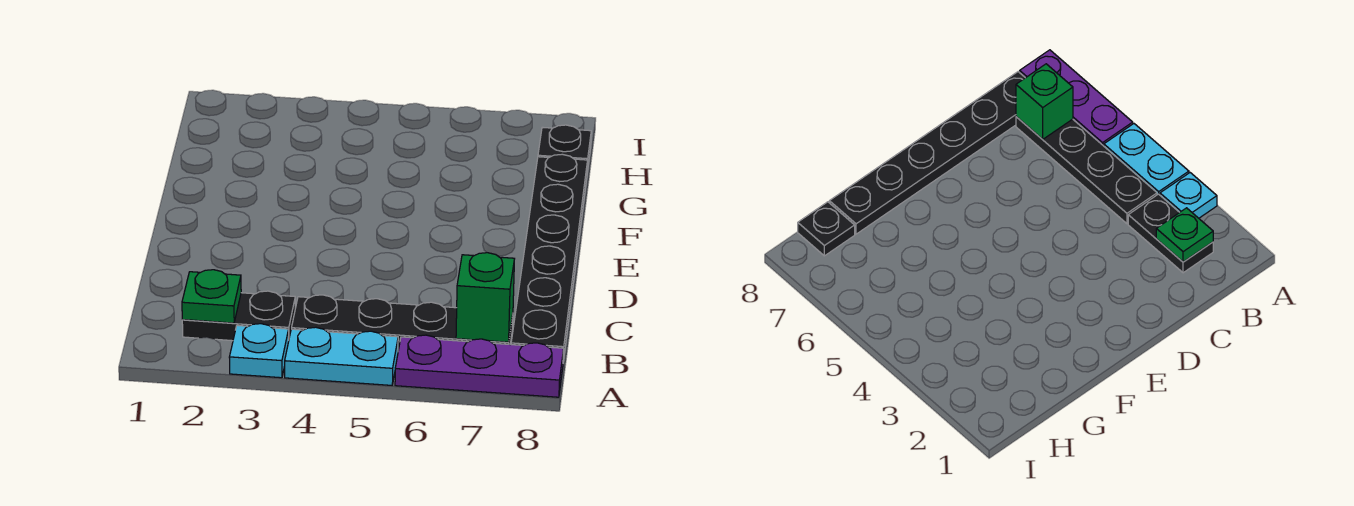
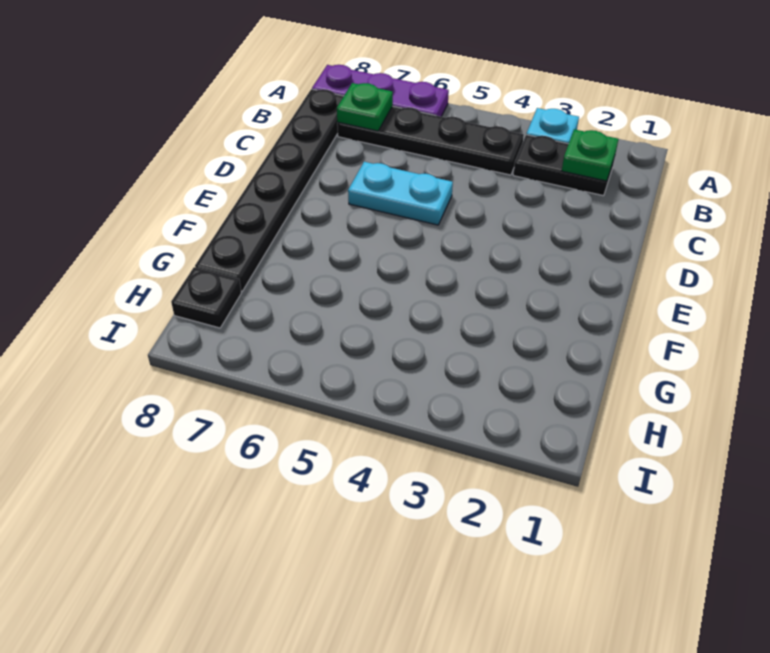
cyan 1x2 plate [285,327,398,385] -> cyan 1x2 plate moved to [348,162,453,225]
green 1x1 brick [456,253,514,342] -> green 1x1 plate [337,83,393,131]

